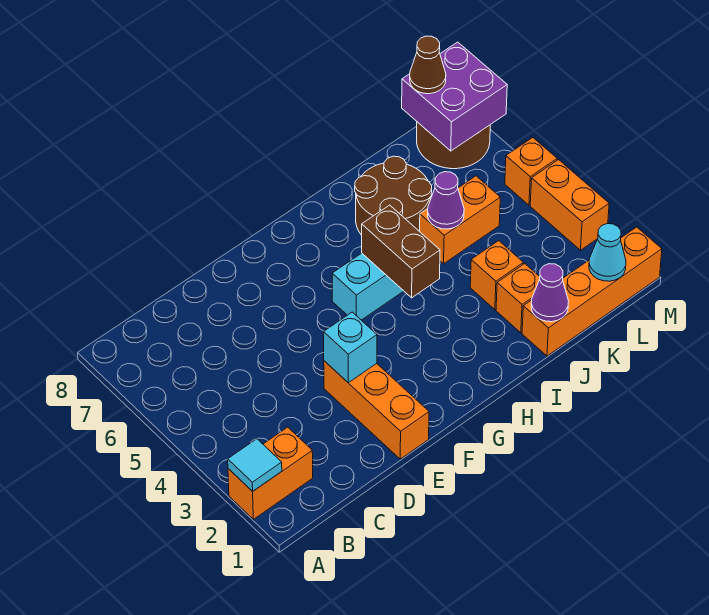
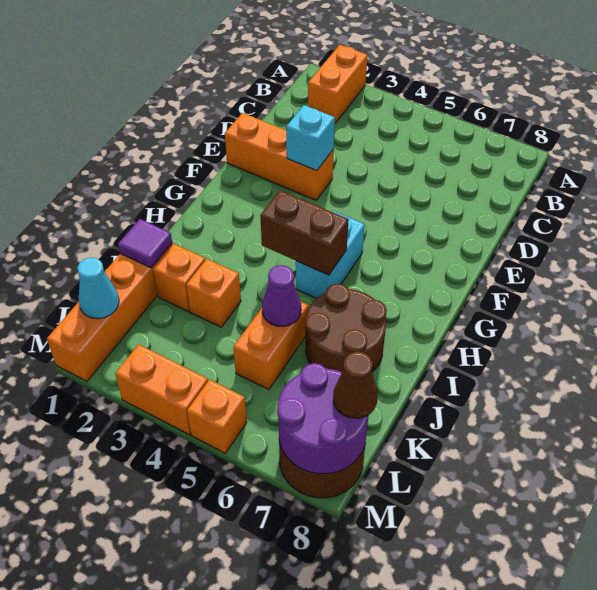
cyan 1x1 tile [228,439,282,491] -> none
purple 1x1 cone [531,264,569,322] -> purple 1x1 tile [118,219,172,268]
purple 2x2 brick [402,42,507,151] -> purple 2x2 round brick [277,363,369,474]

